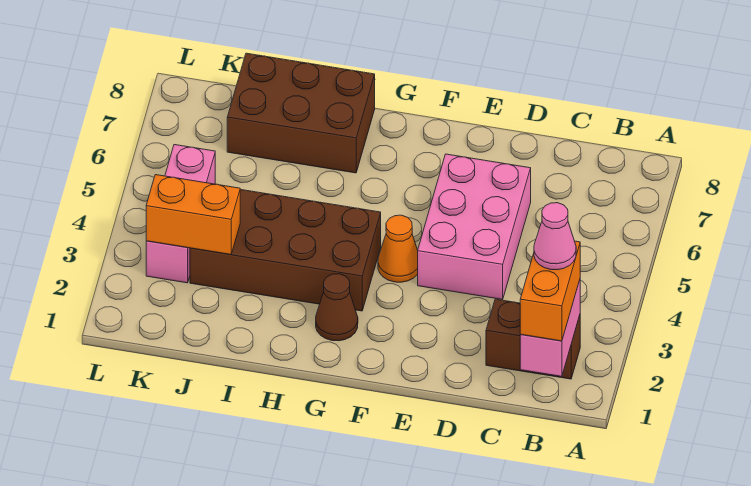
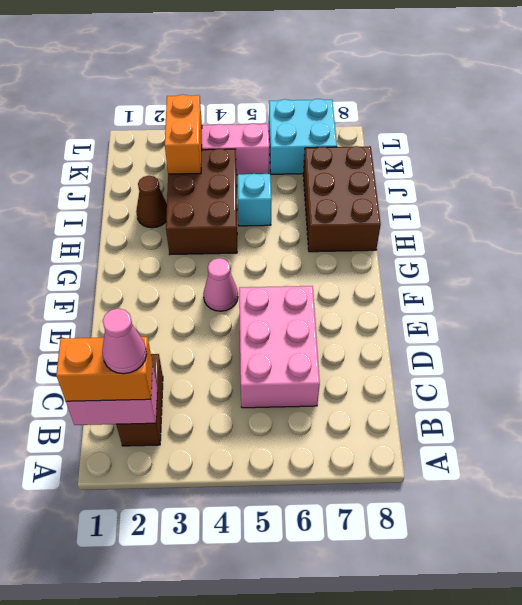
pink 2x3 brick [418,154,531,299] -> pink 2x3 brick turned to [239,286,320,408]
orange 1x1 cone [378,215,418,282] -> pink 1x1 cone [203,258,238,311]
brown 1x1 cone [316,274,358,341] -> brown 1x1 cone moved to [136,176,167,228]
brown 2x4 brick [190,189,381,311] -> brown 2x3 brick [166,149,237,255]
none -> cyan 1x1 brick [238,174,271,226]
none -> cyan 2x2 brick [269,99,337,174]

